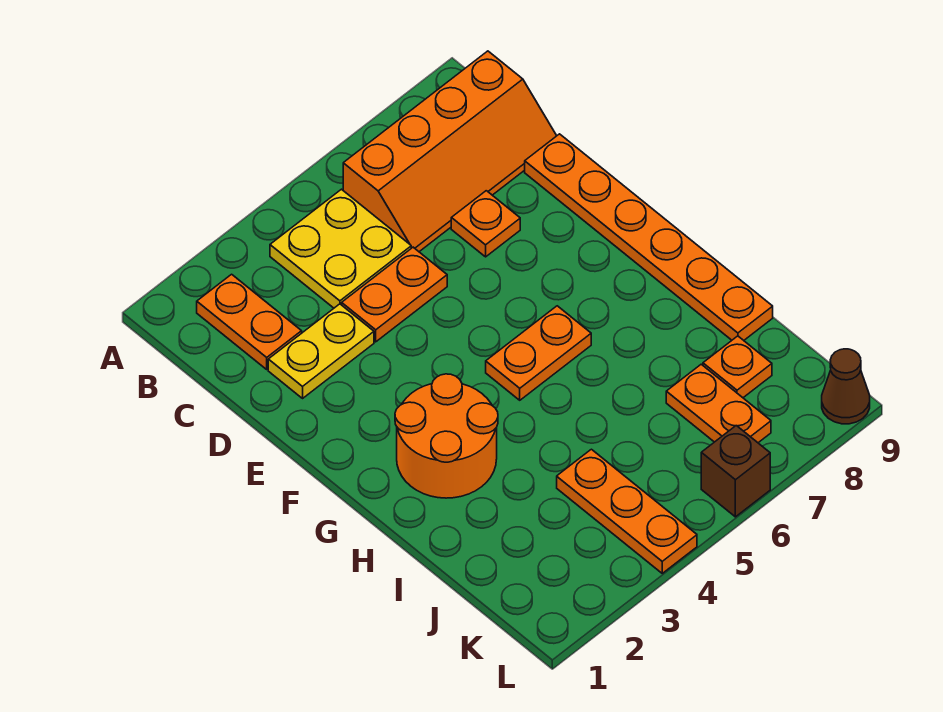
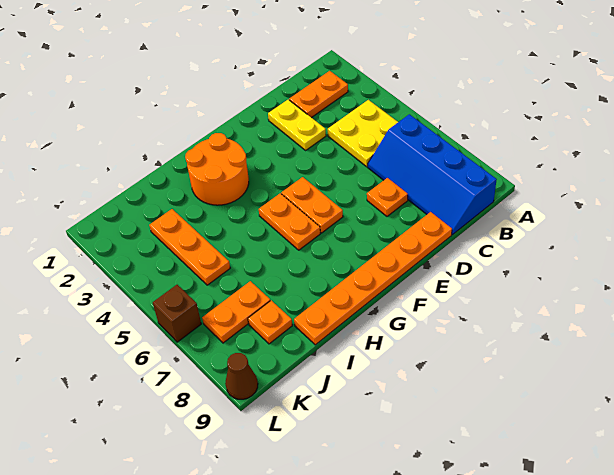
orange 2x4 slope [343,51,557,252] -> blue 2x4 slope [368,114,497,235]
orange 1x2 plate [342,247,447,342] -> orange 1x2 plate moved to [281,177,343,233]
orange 1x3 plate [557,449,697,573] -> orange 1x3 plate turned to [149,209,230,285]

